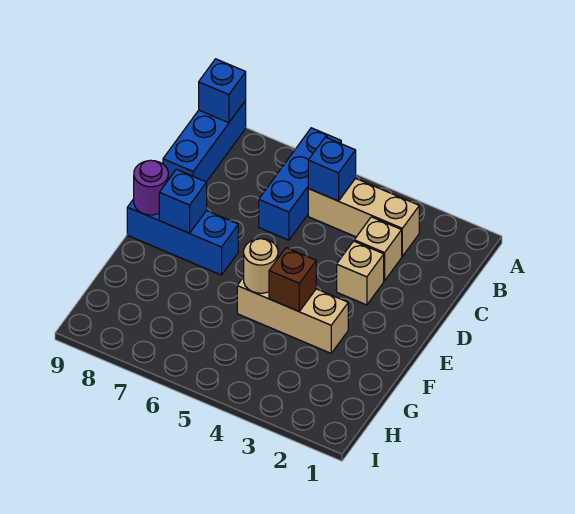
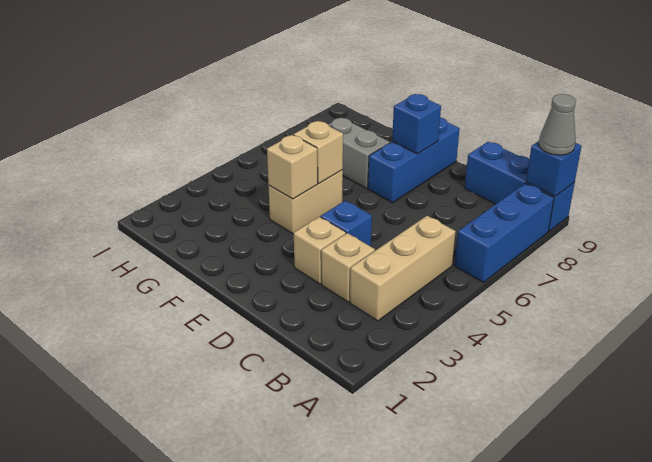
blue 1x3 brick [259,128,341,240] -> blue 1x3 brick turned to [455,184,554,282]
none -> grey 1x1 cone [539,94,576,155]
blue 1x1 brick [308,137,356,201] -> blue 1x1 brick moved to [321,201,372,246]
purple 1x1 round brick [134,160,168,215] -> none
tan 1x3 brick [237,277,348,353] -> tan 1x2 brick [268,170,343,234]
brown 1x1 brick [269,248,316,311] -> tan 1x1 brick [267,135,318,199]
tan 1x1 round brick [244,239,278,293] -> tan 1x1 brick [294,121,343,183]
none -> grey 1x2 brick [328,118,390,188]

